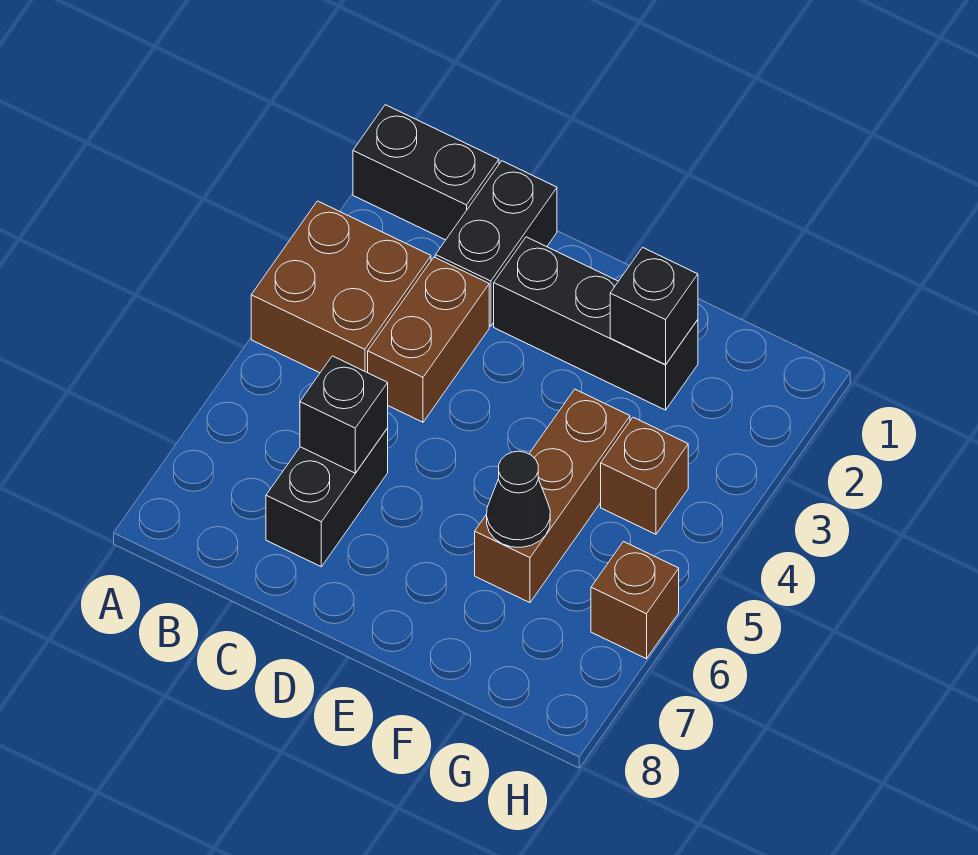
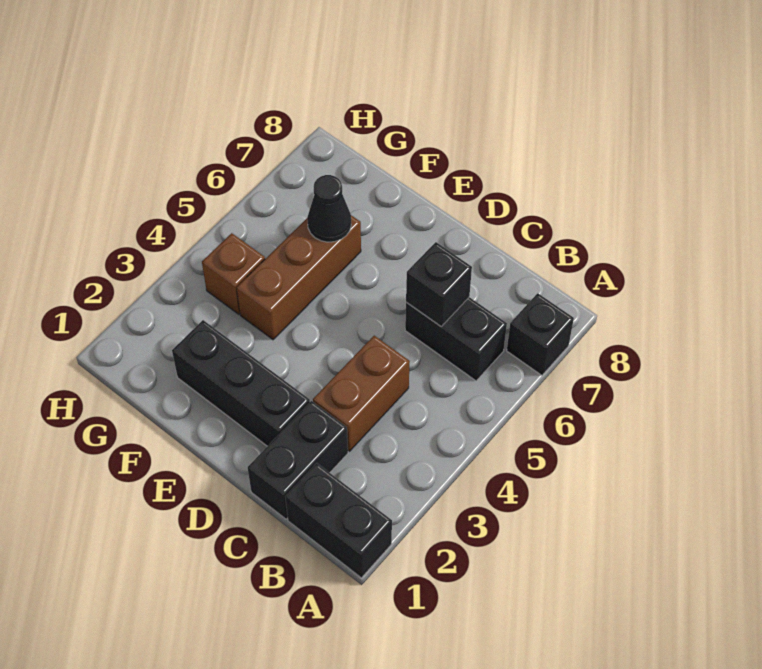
brown 2x2 brick [251,201,431,373] -> none
black 1x2 brick [266,428,388,567] -> black 1x2 brick turned to [405,297,507,381]
black 1x1 brick [610,247,698,365] -> black 1x1 brick moved to [507,293,574,375]
brown 1x1 brick [591,542,679,659] -> none

